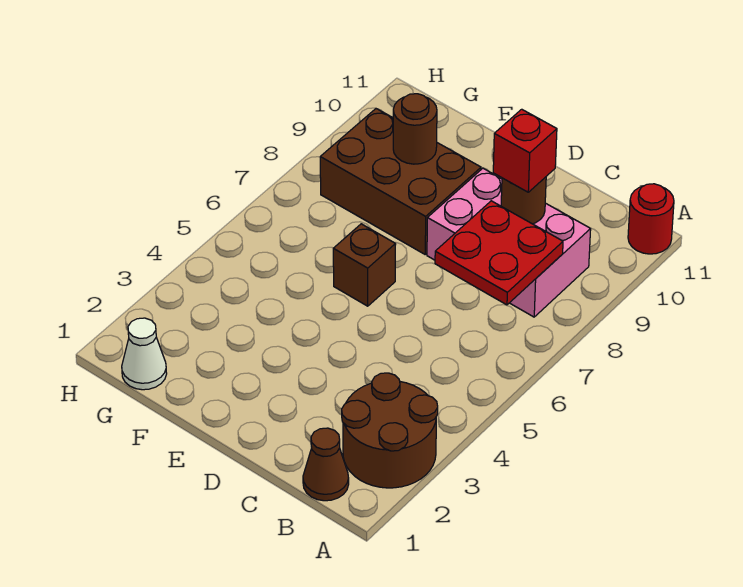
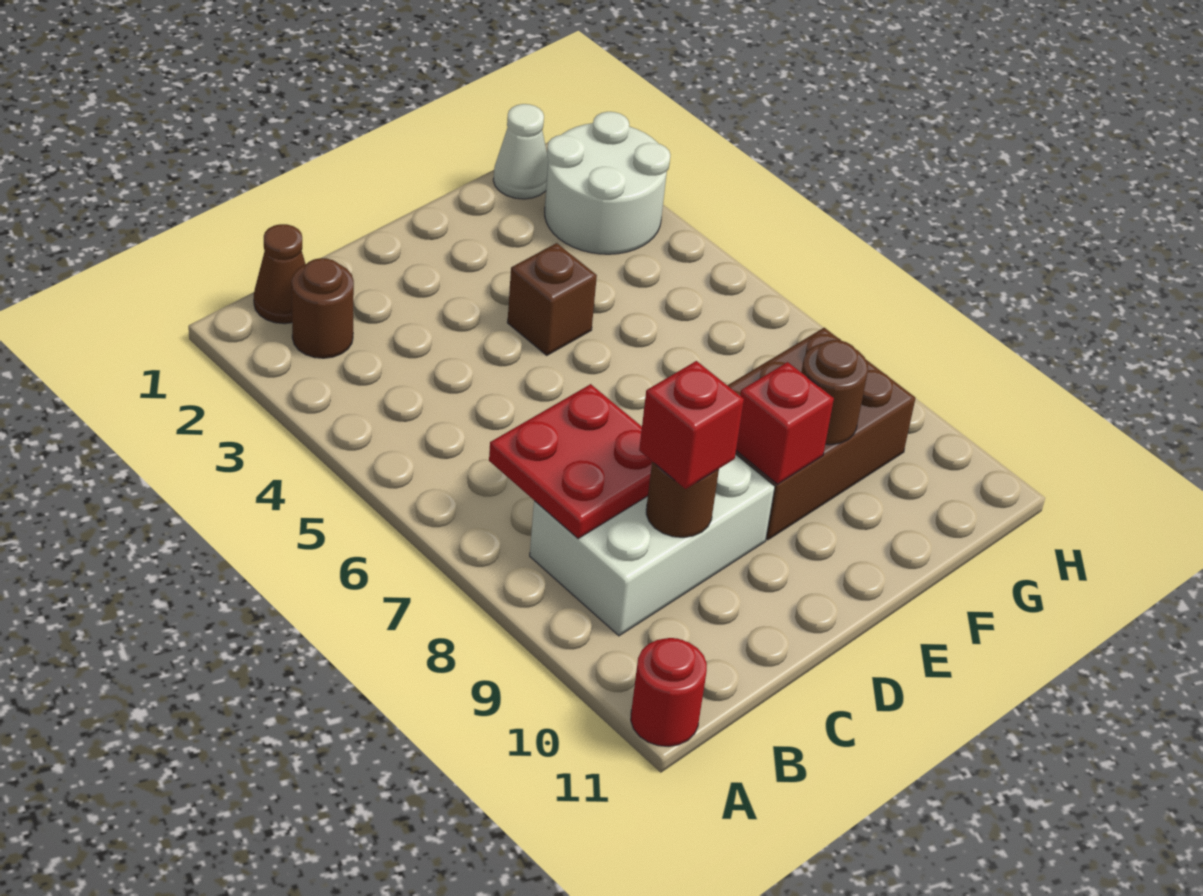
brown 2x2 round brick [342,373,438,488] -> brown 1x1 round brick [292,258,354,358]
pink 2x3 brick [427,168,591,317] -> white 2x3 brick [530,454,775,636]
brown 1x1 brick [333,224,396,306] -> brown 1x1 brick moved to [507,243,597,355]
none -> red 1x1 brick [736,362,834,484]
none -> white 2x2 round brick [545,112,670,254]

